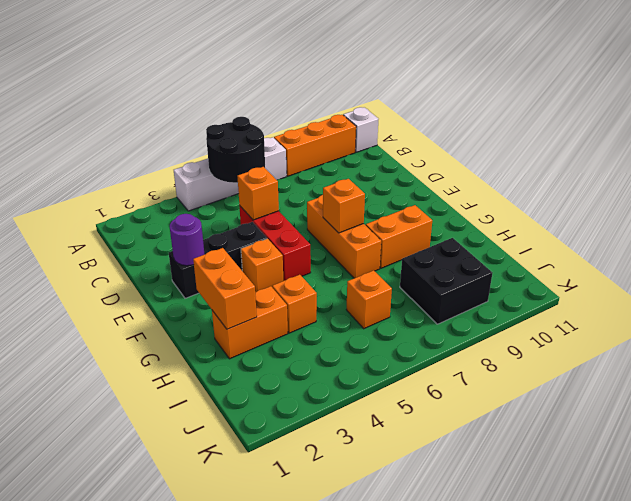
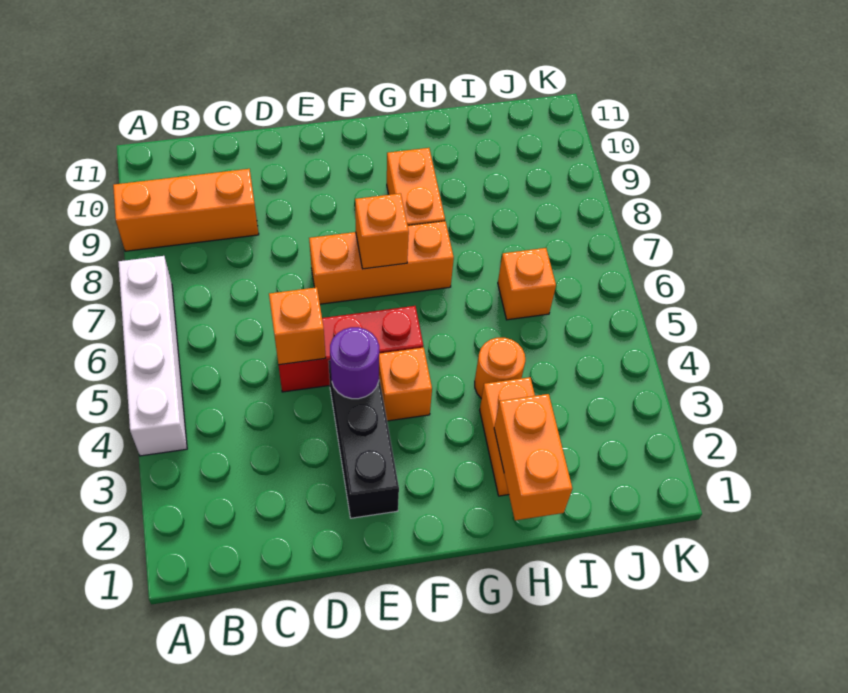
black 2x2 round brick [206,117,265,183] -> none
orange 1x3 brick [274,115,356,176] -> orange 1x3 brick turned to [113,169,259,251]
white 1x1 brick [343,107,378,152] -> none
purple 1x1 round brick [170,214,204,266] -> purple 1x1 round brick moved to [330,327,379,399]
orange 1x2 brick [193,248,257,329] -> orange 1x2 brick turned to [494,394,572,520]
orange 1x1 brick [272,275,317,333] -> orange 1x1 round brick [475,338,525,399]
black 2x2 brick [400,238,492,324] -> none

